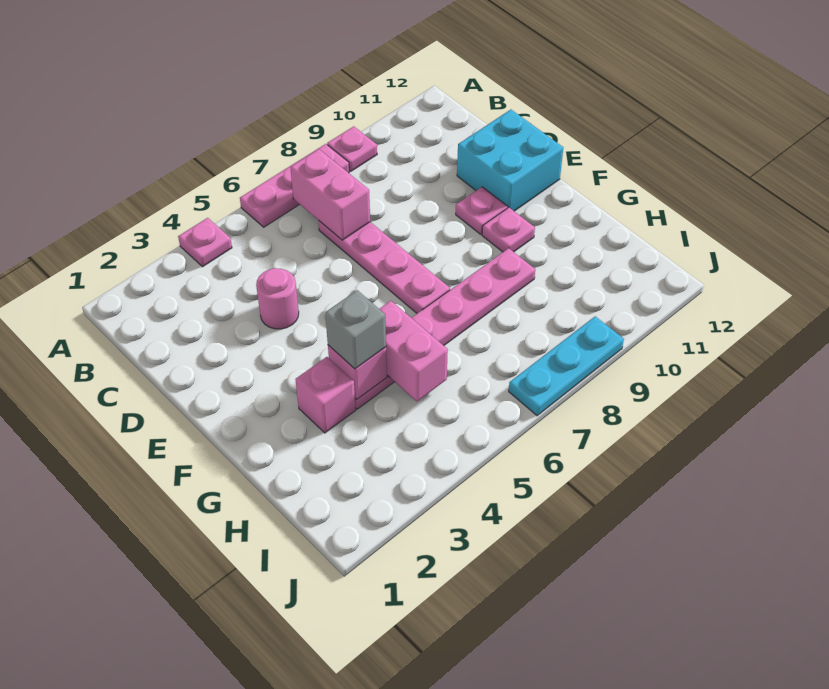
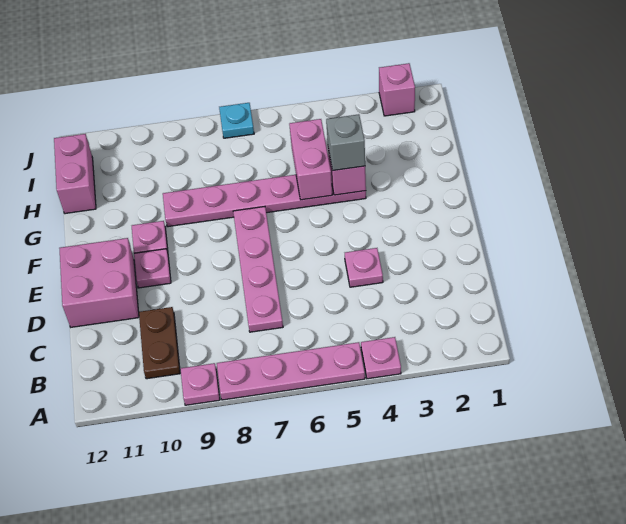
pink 1x3 plate [240,144,349,227] -> pink 1x4 plate [217,342,365,400]
pink 1x2 brick [290,149,370,240] -> pink 1x2 brick moved to [54,134,96,214]
none -> brown 1x2 plate [139,307,180,379]
pink 1x1 round brick [256,268,299,329] -> pink 1x1 plate [345,248,383,287]
cyan 2x2 brick [457,110,563,211] -> pink 2x2 brick [59,238,139,327]
pink 1x1 brick [295,357,356,433] -> pink 1x1 brick moved to [379,63,415,116]
cyan 1x3 plate [509,316,624,416] -> cyan 1x1 plate [219,103,254,138]

